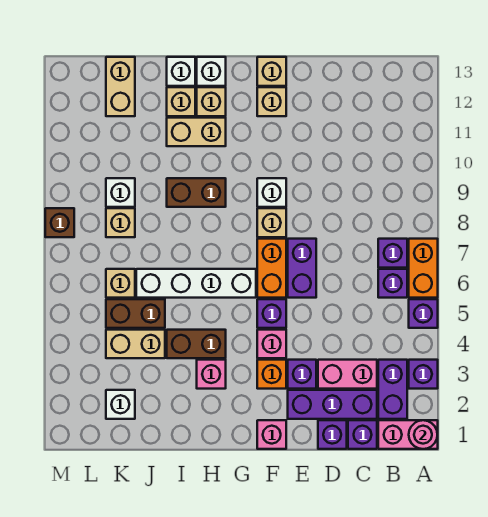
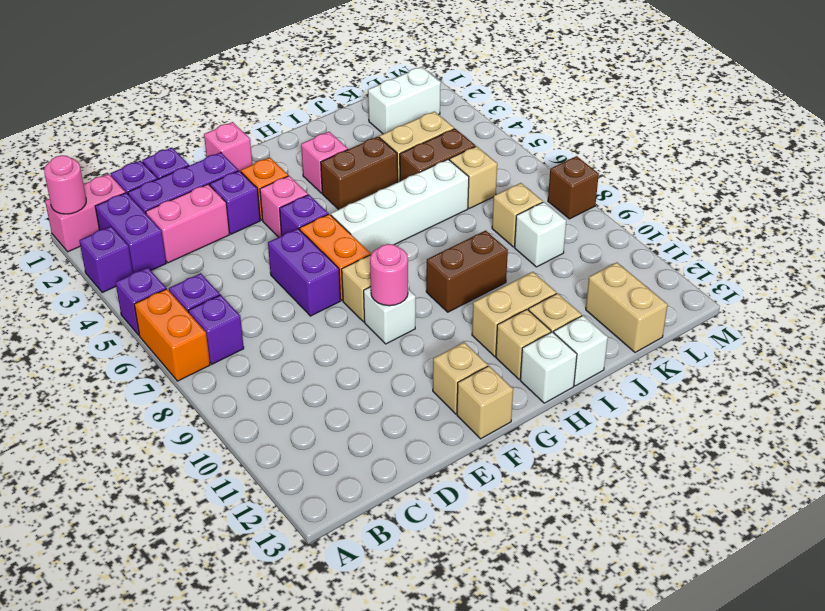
none -> pink 1x1 round brick [370,244,408,306]
white 1x1 brick [106,390,135,419] -> white 1x2 brick [368,67,441,134]

